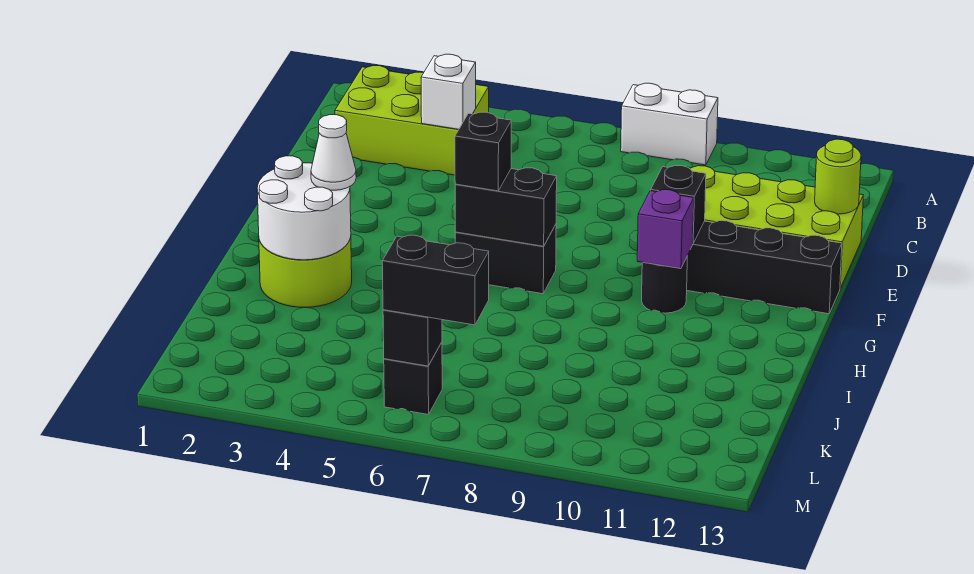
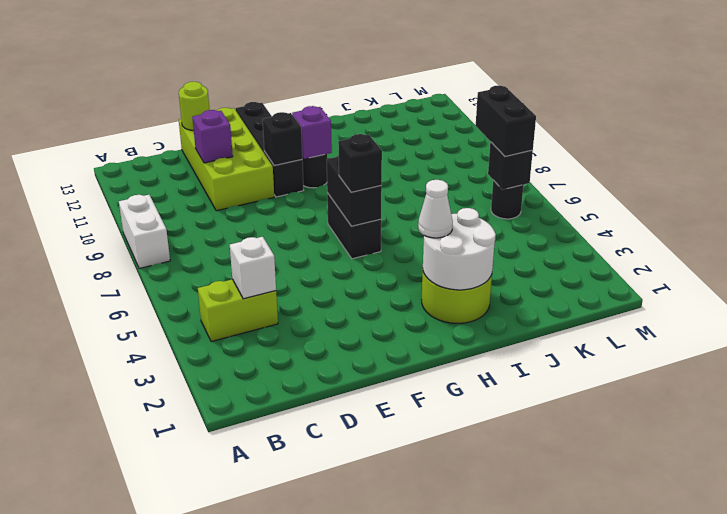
lime 2x3 brick [335,66,489,175] -> lime 1x2 brick [198,279,278,342]
none -> purple 1x1 brick [192,110,233,163]
black 1x1 brick [384,342,442,414] -> black 1x1 round brick [491,180,523,219]

